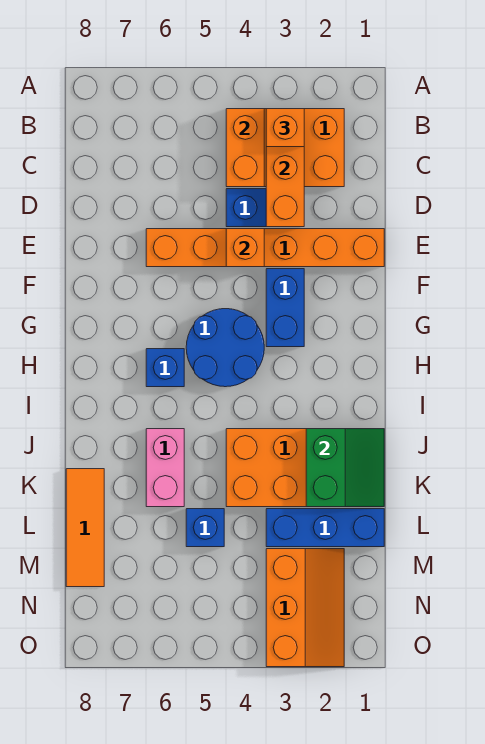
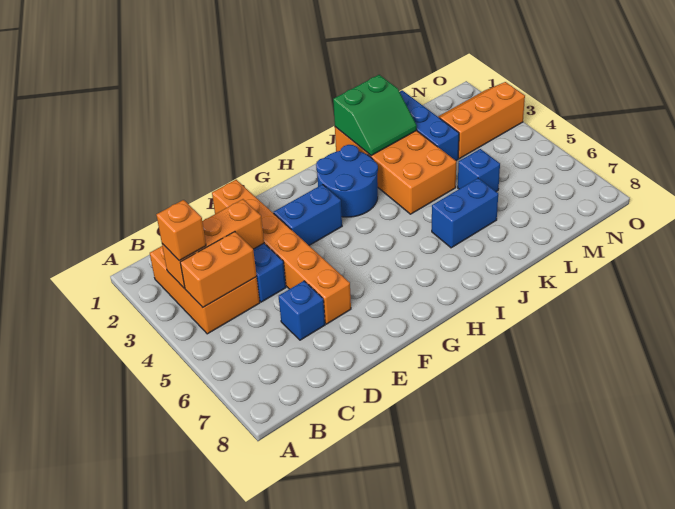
orange 1x1 brick [226,229,264,267] -> none
blue 2x2 round brick [186,309,264,387] -> blue 2x2 round brick moved to [316,145,378,217]
blue 1x1 brick [146,349,184,387] -> blue 1x1 brick moved to [279,281,325,340]
green 2x2 slope [306,429,384,507] -> green 2x2 slope turned to [333,75,417,155]
pink 1x2 brick [146,429,184,507] -> blue 1x2 brick [432,178,498,248]
orange 1x3 tile [66,469,104,587] -> none

